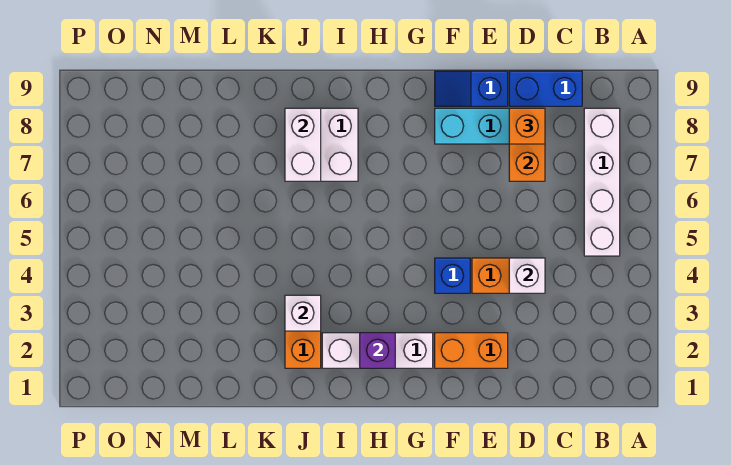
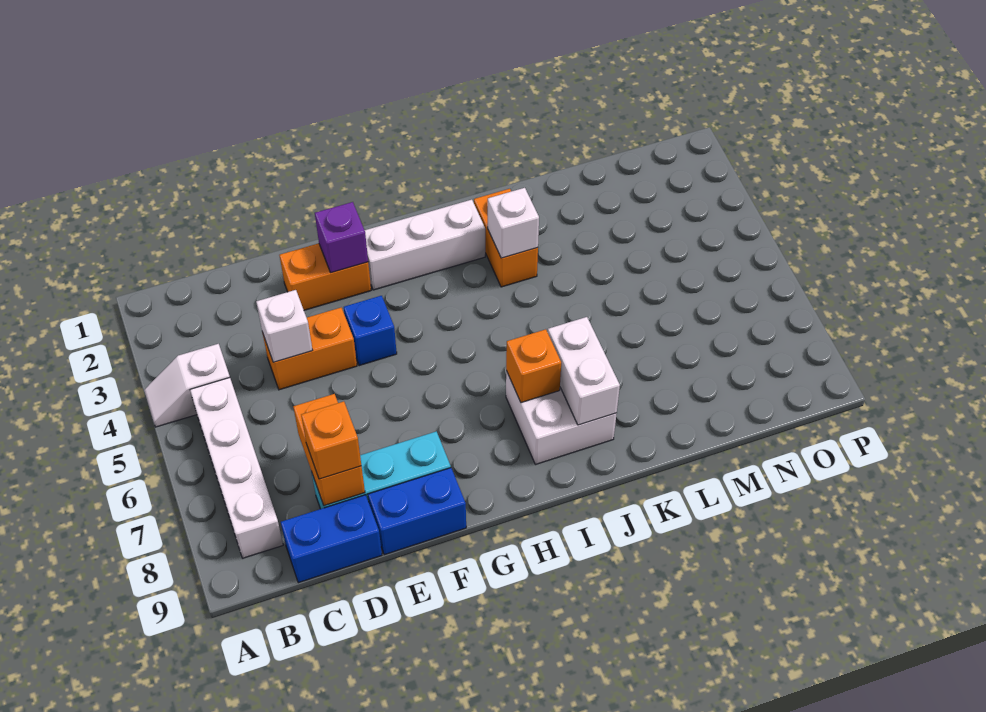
none -> white 1x2 slope [144,344,230,427]
blue 1x2 slope [435,71,508,106] -> blue 1x2 brick [368,468,466,555]
purple 1x1 brick [360,333,395,368] -> purple 1x1 brick moved to [315,202,368,273]
none -> orange 1x1 brick [506,329,561,403]

